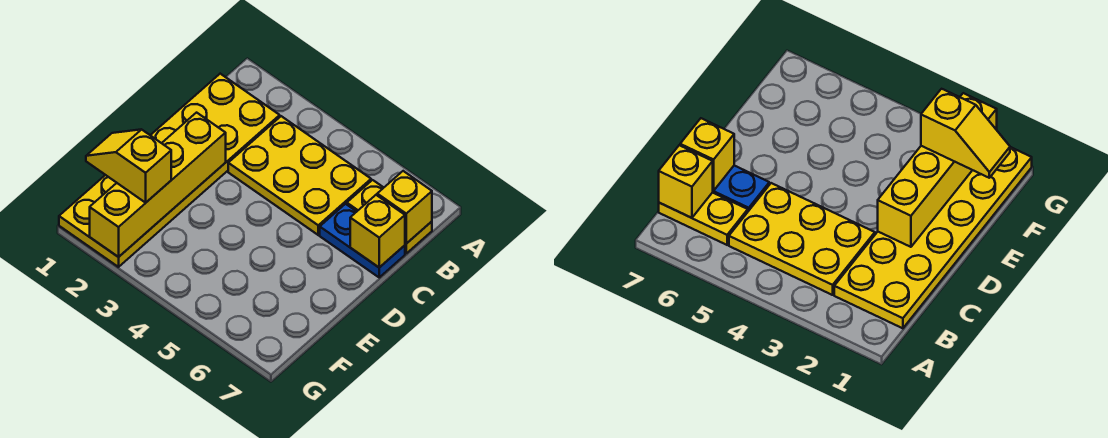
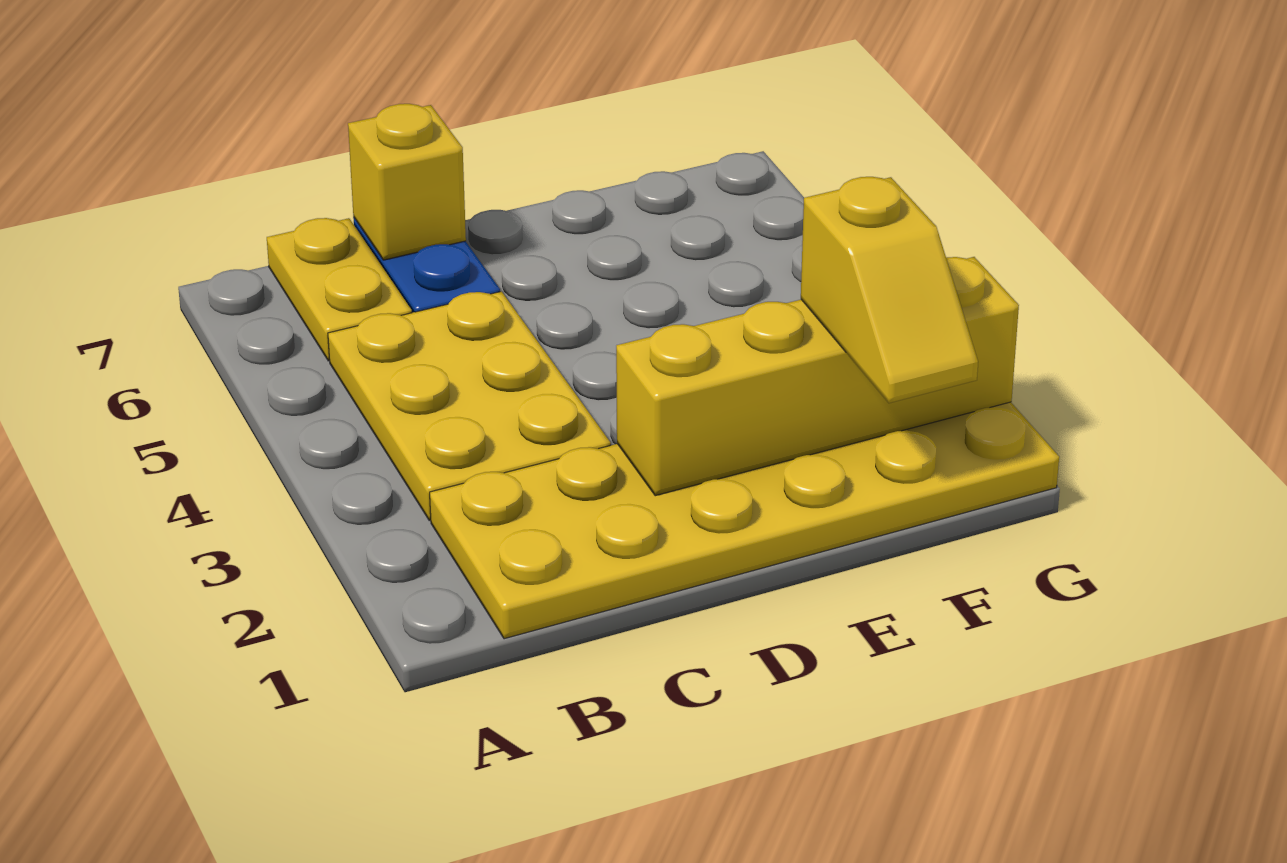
yellow 1x1 brick [377,171,432,244] -> none

